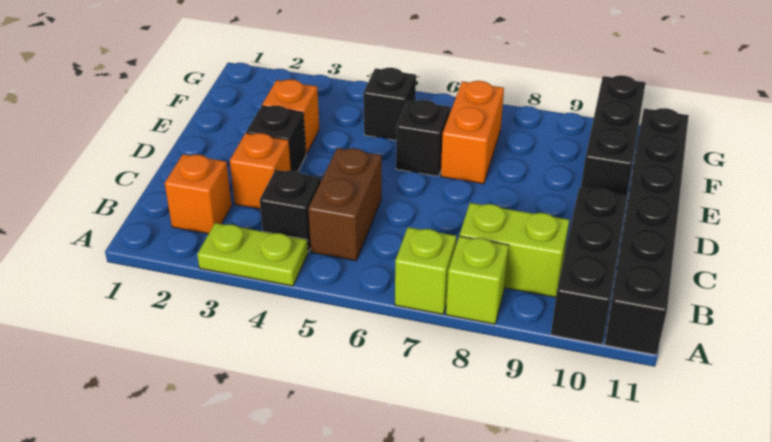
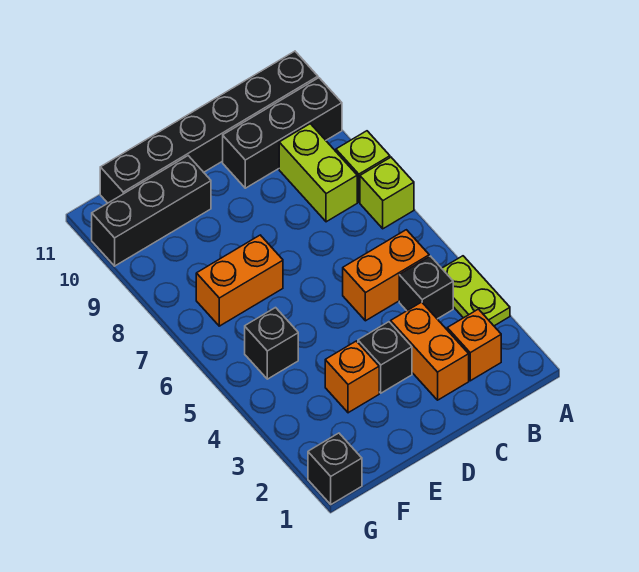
brown 1x2 brick [308,148,382,261] -> orange 1x2 brick [343,230,429,321]
orange 1x1 brick [230,133,291,209] -> orange 1x2 brick [391,302,469,400]
black 1x1 brick [396,100,450,176] -> black 1x1 brick moved to [308,433,362,504]

